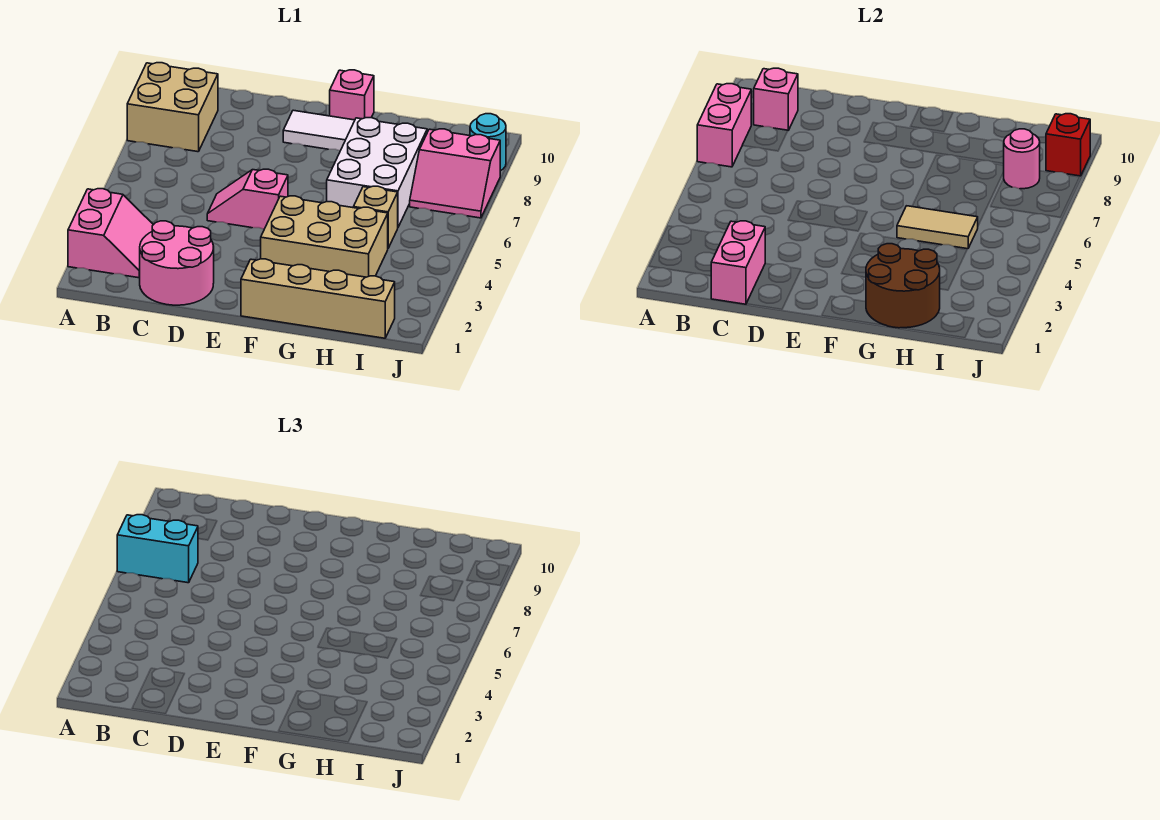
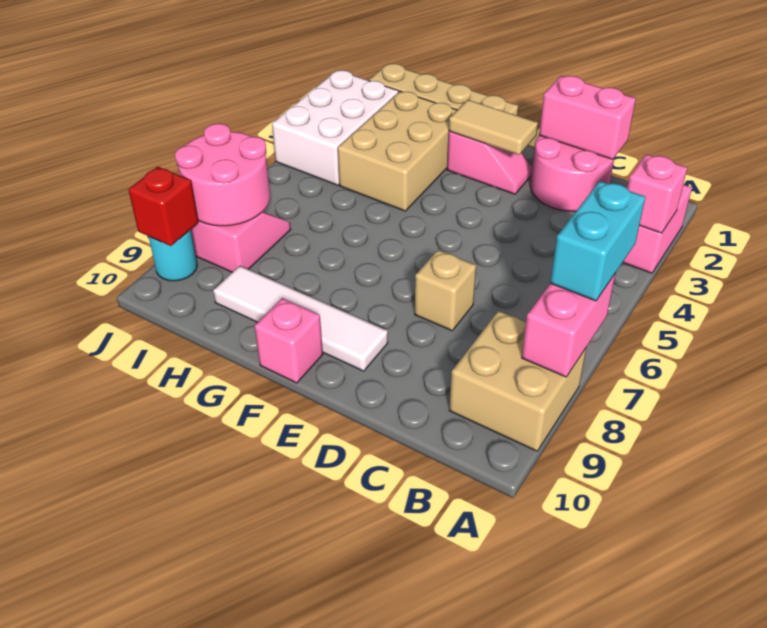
cyan 1x2 brick [117,515,198,583] -> cyan 1x2 brick turned to [550,181,645,301]
pink 1x1 brick [754,68,798,130] -> pink 1x1 brick moved to [627,154,687,233]
pink 1x2 brick [711,221,765,304] -> pink 1x2 brick turned to [539,76,636,159]
pink 1x2 slope [207,169,288,229] -> pink 1x2 slope moved to [447,131,532,194]
tan 2x3 brick [261,196,388,277] -> tan 2x3 brick turned to [338,91,457,211]
brown 2x2 round brick [866,244,940,328] -> none
tan 1x2 tile [897,206,978,249] -> tan 1x2 tile moved to [449,100,538,155]
white 2x3 brick [327,118,427,227] -> white 2x3 brick moved to [272,70,399,185]
tan 1x1 brick [353,186,398,248] -> tan 1x1 brick moved to [415,250,476,331]
pink 1x1 round brick [1003,129,1040,189] -> pink 2x2 round brick [175,123,270,226]

